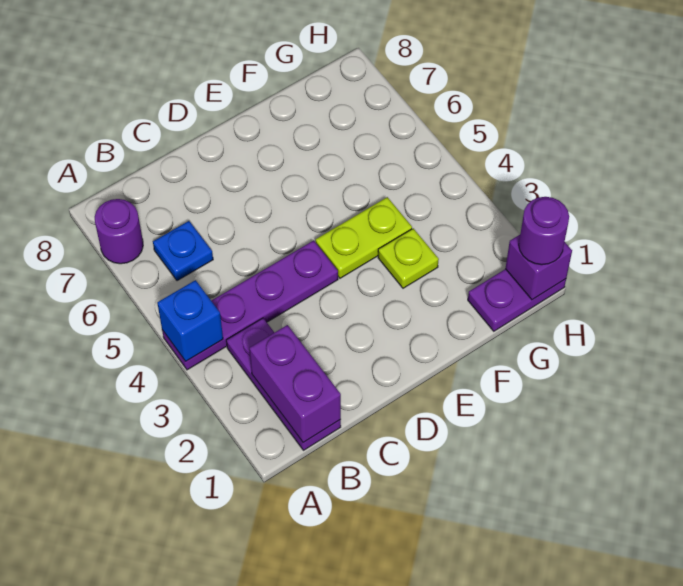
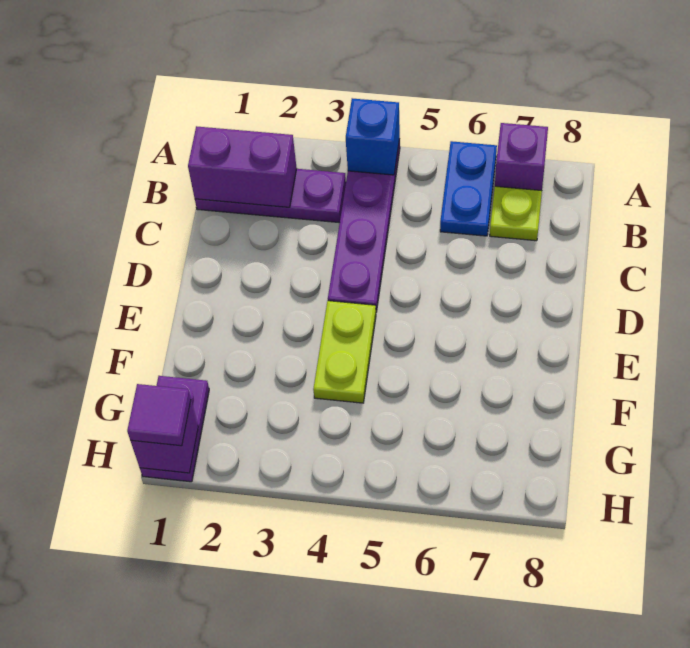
purple 1x1 round brick [95,199,143,264] -> purple 1x1 brick [495,123,548,191]
blue 1x1 plate [153,221,213,281] -> blue 1x2 plate [440,141,497,236]
lime 1x1 plate [378,228,439,288] -> lime 1x1 plate moved to [490,186,542,241]
purple 1x1 round brick [519,197,569,265] -> purple 1x1 tile [127,384,191,446]

